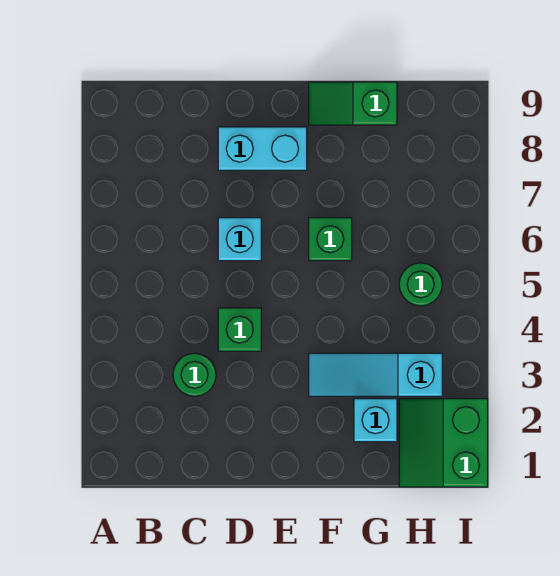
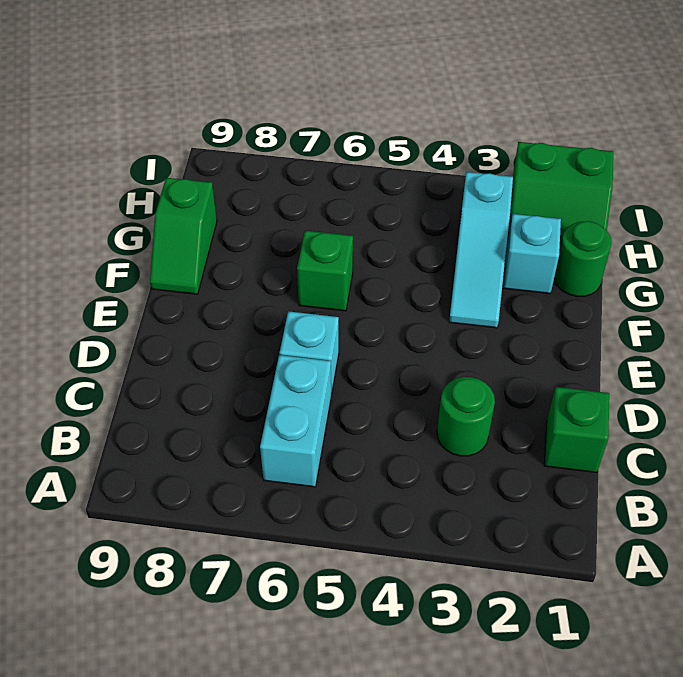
green 1x1 brick [218,308,261,351] -> green 1x1 brick moved to [544,387,609,473]
cyan 1x2 brick [218,127,307,170] -> cyan 1x2 brick moved to [260,355,331,487]
green 1x1 round brick [399,263,442,306] -> green 1x1 round brick moved to [554,221,612,297]

